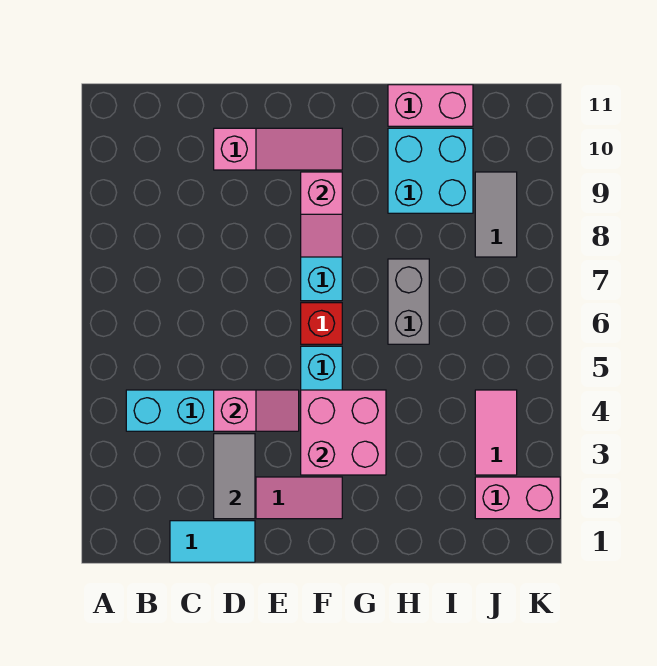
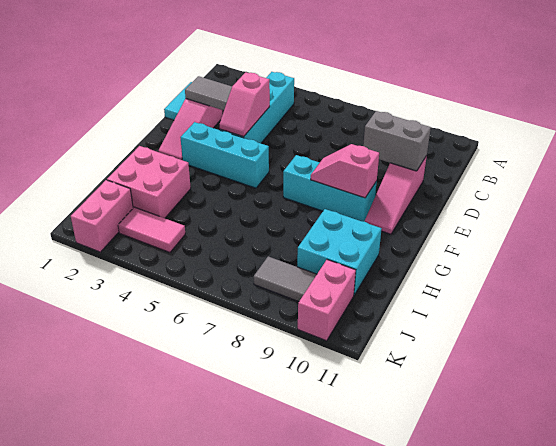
pink 2x2 brick [301,390,386,475] -> pink 2x2 brick moved to [107,146,191,218]
red 1x1 brick [301,303,342,344] -> none
grey 1x2 brick [388,259,429,344] -> grey 1x2 brick moved to [363,111,431,171]
pink 1x2 brick [388,85,473,126] -> pink 1x2 brick moved to [298,260,356,341]

